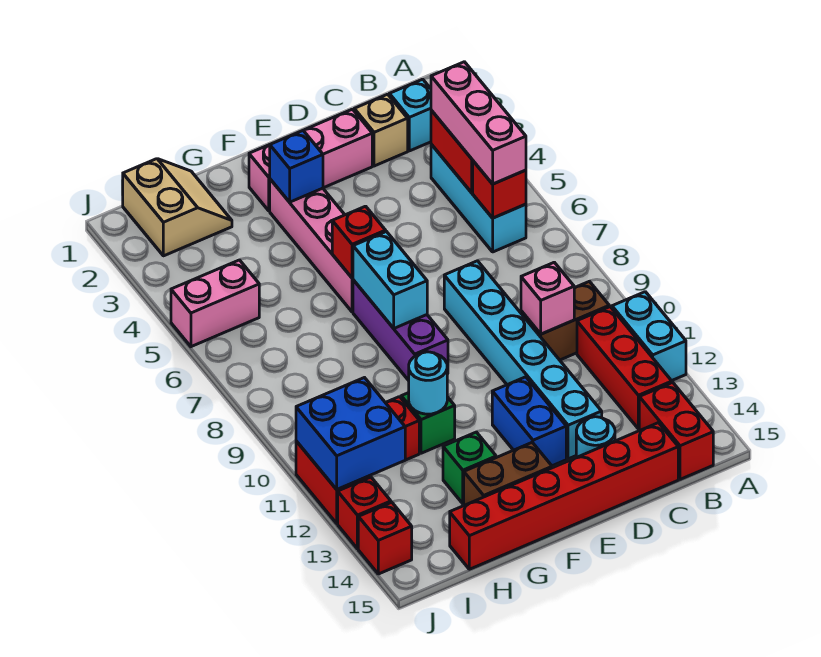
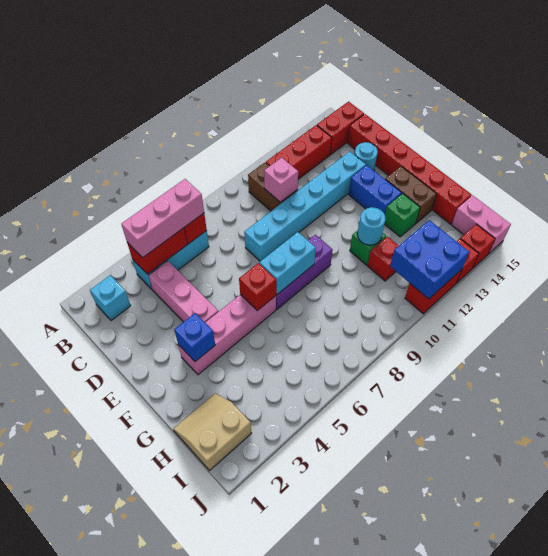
cyan 1x2 brick [612,292,686,381] -> none
tan 1x1 brick [354,94,408,166] -> none
pink 1x3 brick [249,109,372,211] -> pink 1x3 brick moved to [149,261,218,322]
blue 1x2 brick [492,377,566,466] -> blue 1x2 brick turned to [349,165,402,214]
pink 1x2 brick [171,260,259,347] -> pink 1x2 brick moved to [452,195,511,253]

